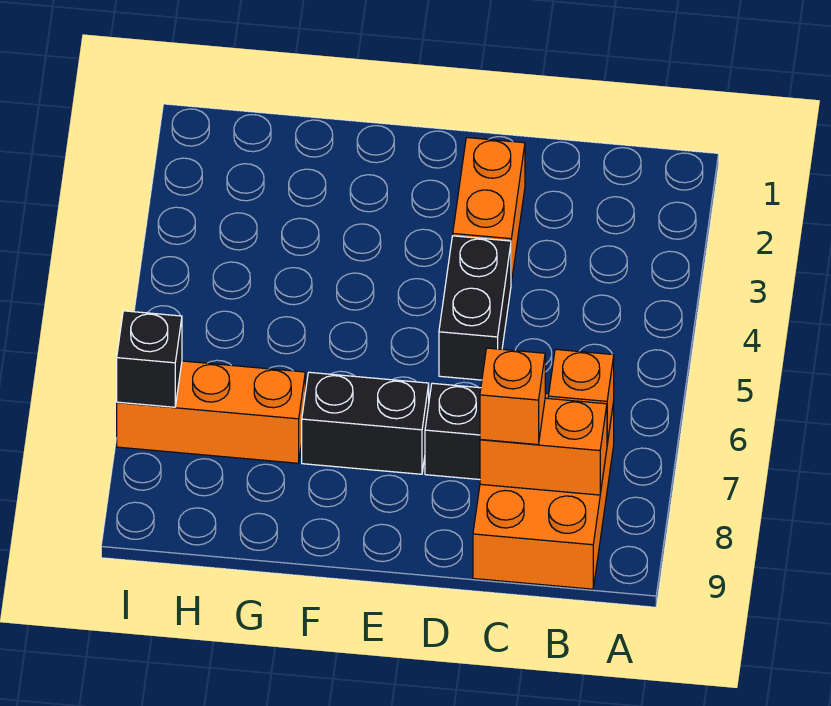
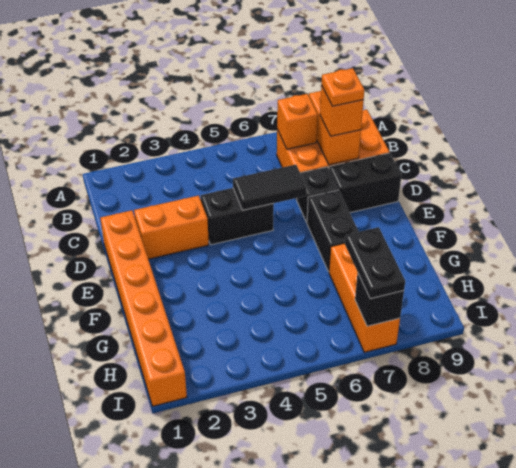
none -> orange 1x1 plate [321,68,364,106]
none -> orange 1x6 brick [100,210,187,406]
none -> black 1x2 tile [233,165,307,210]
none -> black 1x2 brick [329,153,402,213]
none -> black 1x2 plate [345,227,405,299]

